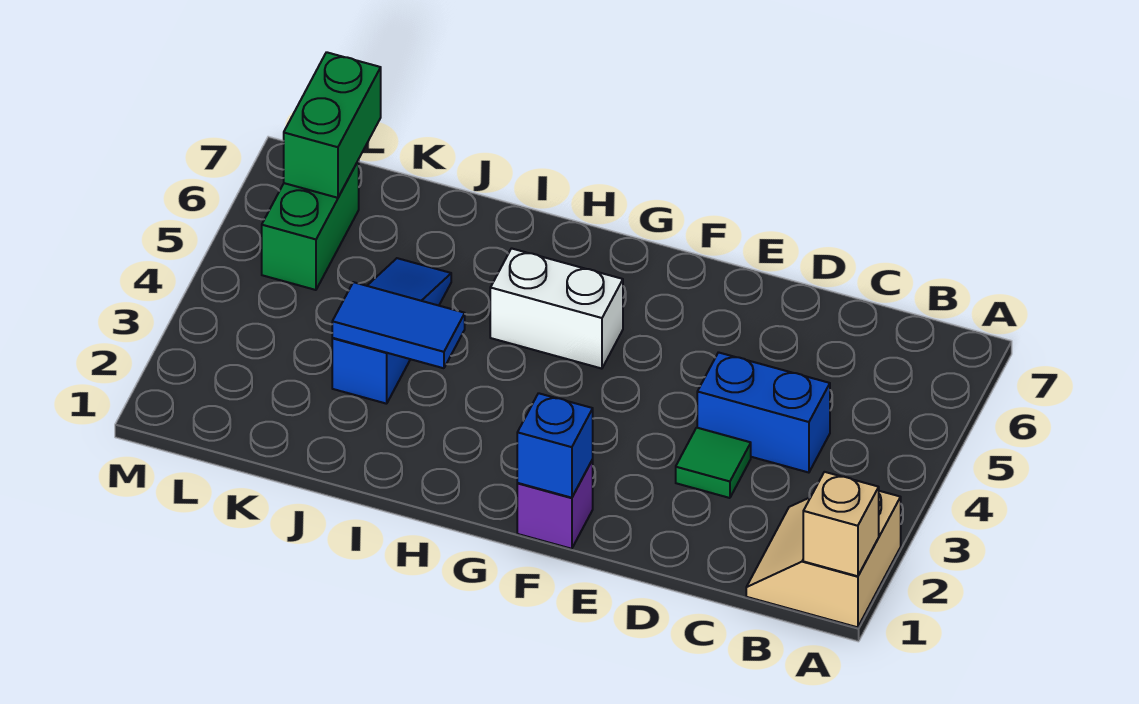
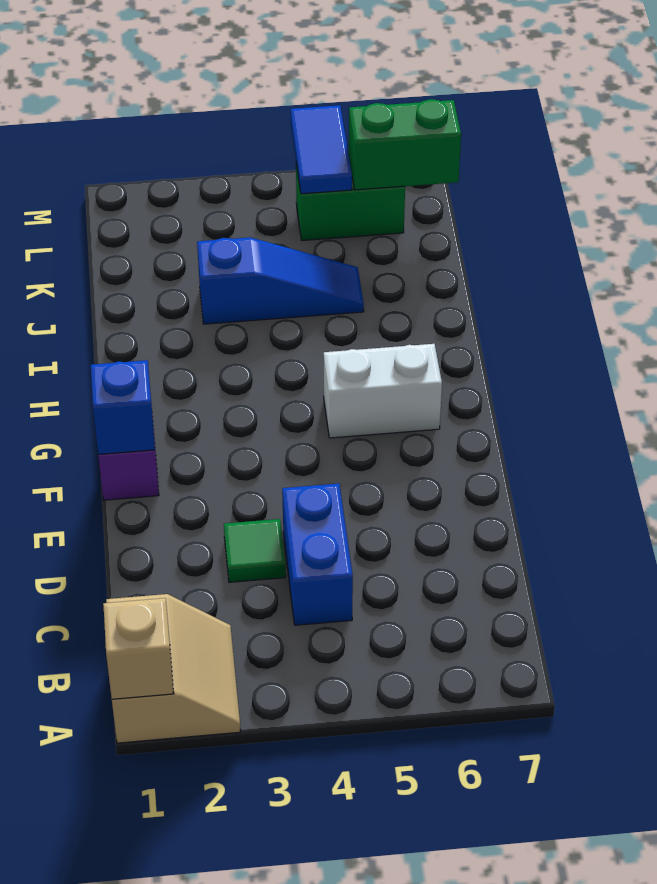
tan 2x2 slope [746,491,901,627] -> tan 2x2 slope turned to [106,594,241,743]
white 1x2 brick [490,248,623,369] -> white 1x2 brick turned to [324,344,442,438]
blue 1x2 tile [332,282,465,368] -> blue 1x2 tile moved to [291,105,352,194]

